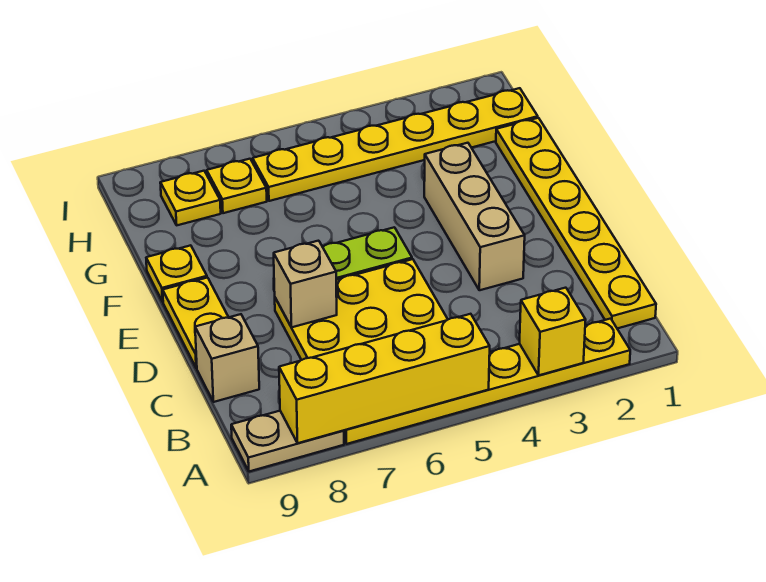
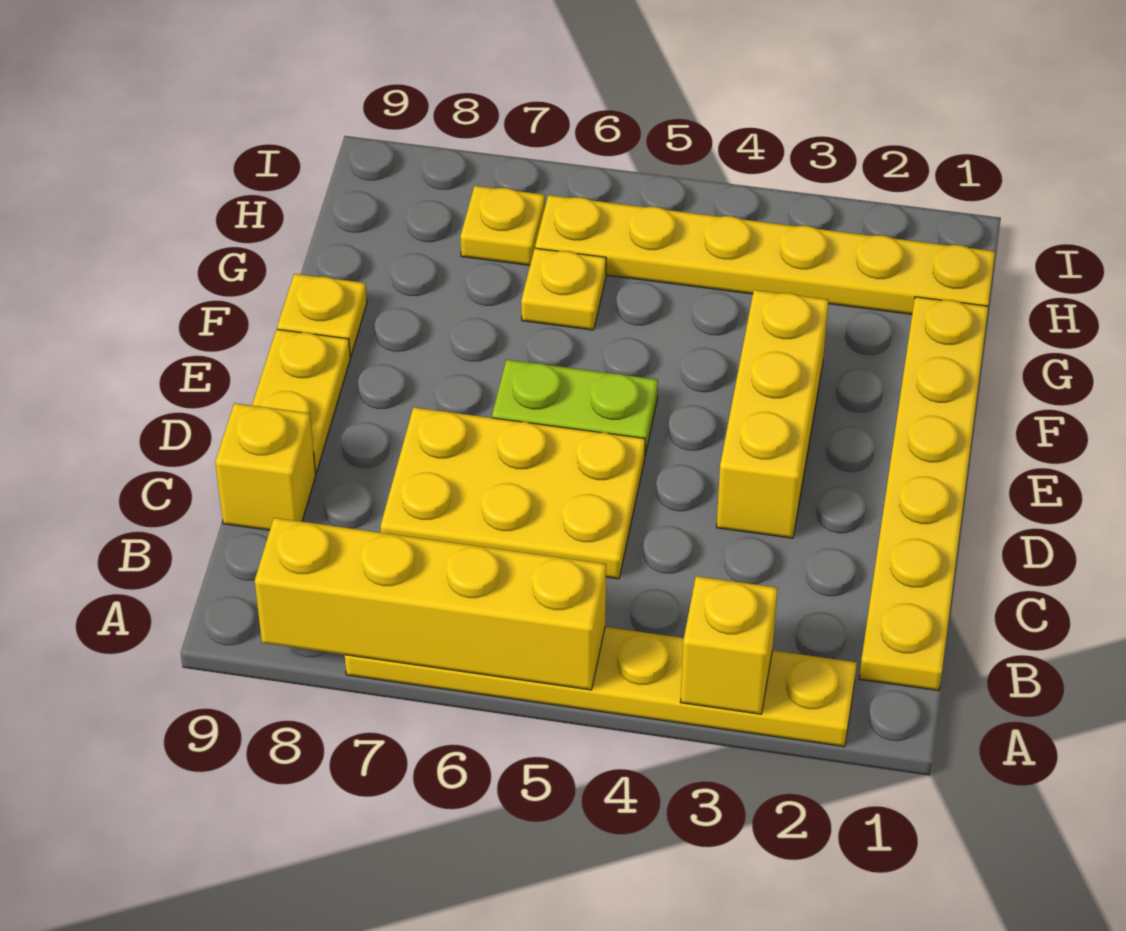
tan 1x2 plate [231,411,344,472] -> none
tan 1x1 brick [195,314,259,402] -> yellow 1x1 brick [215,403,316,530]
tan 1x3 brick [424,143,525,290] -> yellow 1x3 brick [716,290,829,538]
tan 1x1 brick [274,241,337,327] -> none
yellow 1x1 plate [160,171,221,225] -> yellow 1x1 plate moved to [521,248,606,330]

